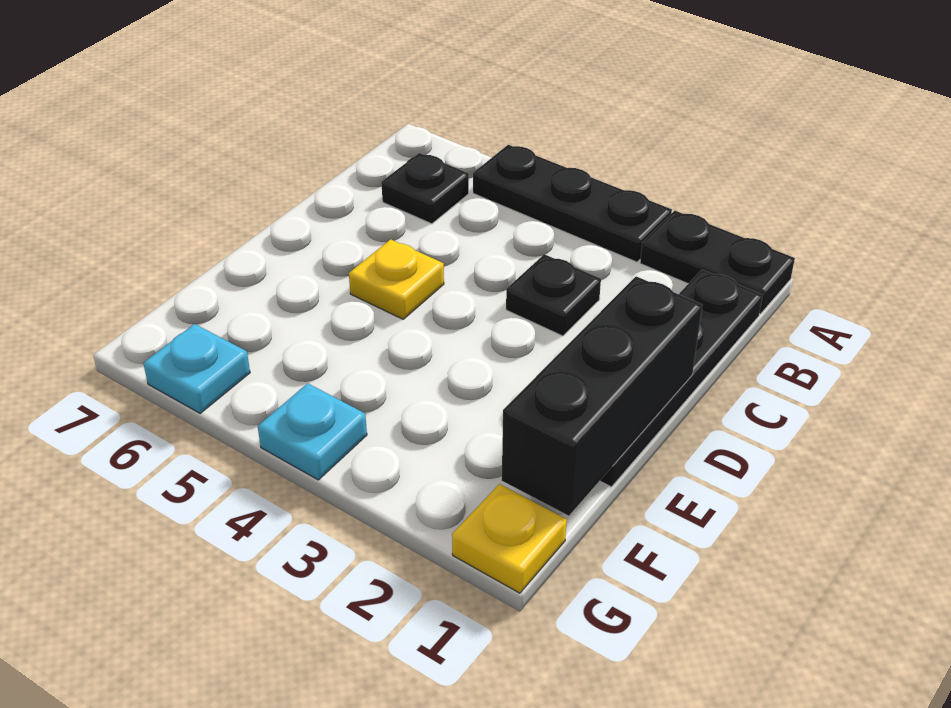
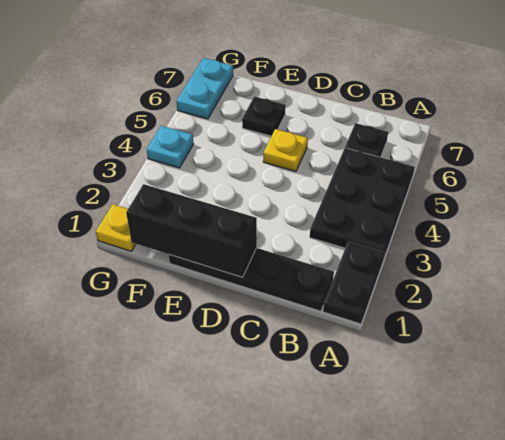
black 1x3 plate [473,145,672,262] -> black 2x3 plate [310,148,415,257]
black 1x1 plate [506,254,601,336] -> black 1x1 plate moved to [242,96,286,136]
cyan 1x1 plate [143,324,250,414] -> cyan 1x2 plate [177,58,233,119]

